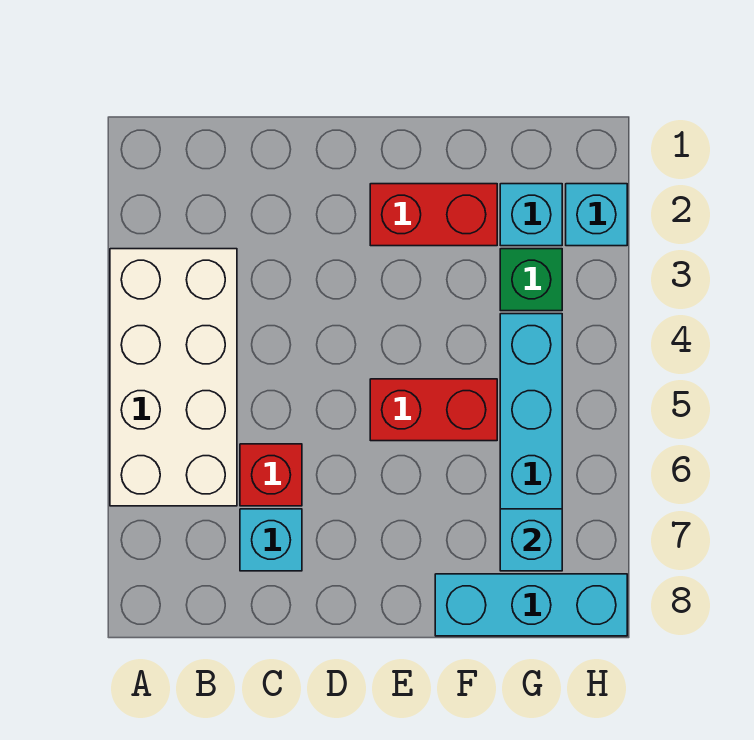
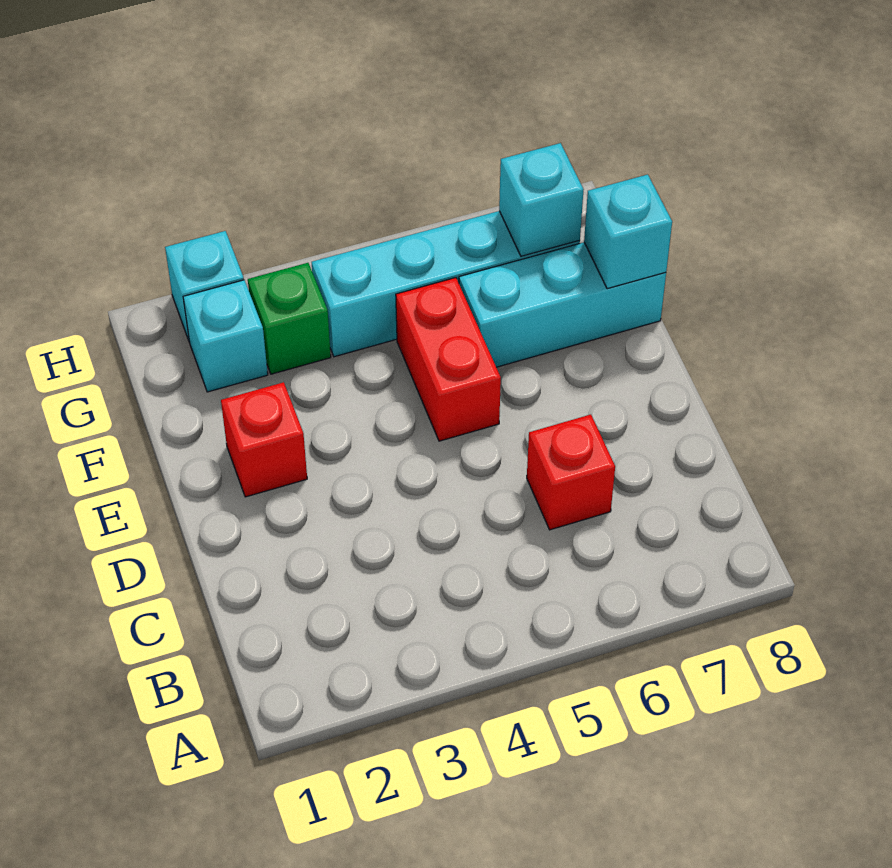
white 2x4 brick [110,249,237,506] -> none
cyan 1x1 brick [240,509,302,571] -> cyan 1x1 brick moved to [584,175,672,289]
red 1x2 brick [370,184,497,246] -> red 1x1 brick [221,382,307,497]
cyan 1x3 brick [435,574,627,636] -> cyan 1x3 brick turned to [459,242,666,367]

